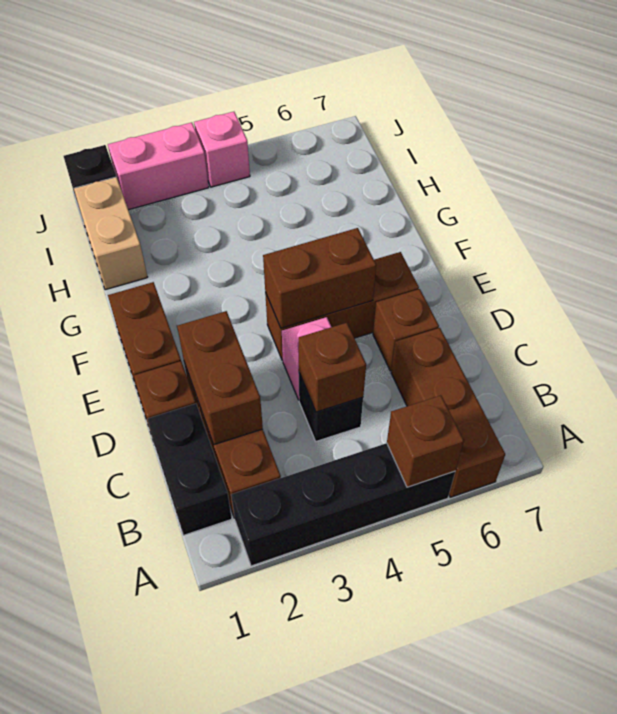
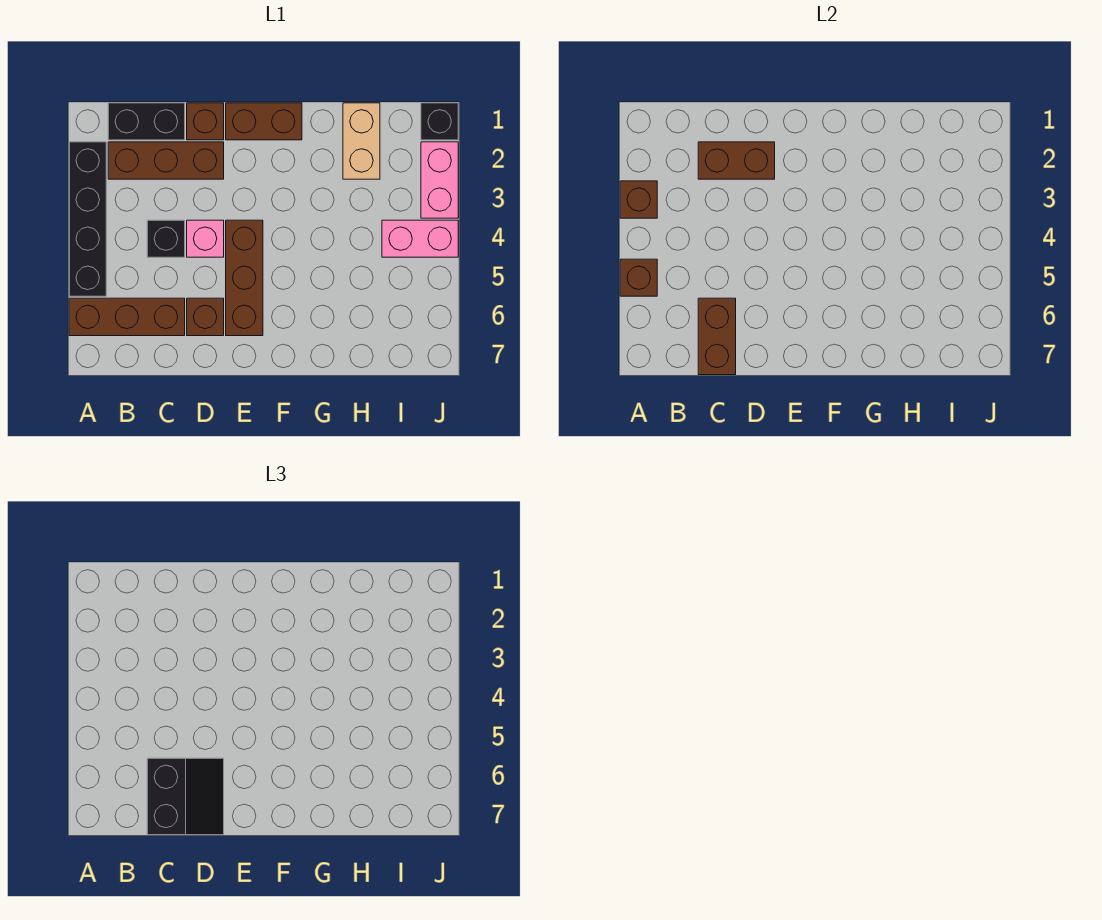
brown 1x1 brick [298,323,366,412] -> brown 1x1 brick moved to [620,181,657,218]
none -> black 2x2 slope [147,758,224,835]
brown 1x2 brick [263,228,376,328] -> brown 1x2 brick moved to [698,298,736,375]
tan 1x2 brick [74,177,147,290] -> tan 1x2 brick turned to [343,103,380,179]
pink 1x1 brick [194,112,250,187] -> pink 1x2 brick [382,220,458,257]

